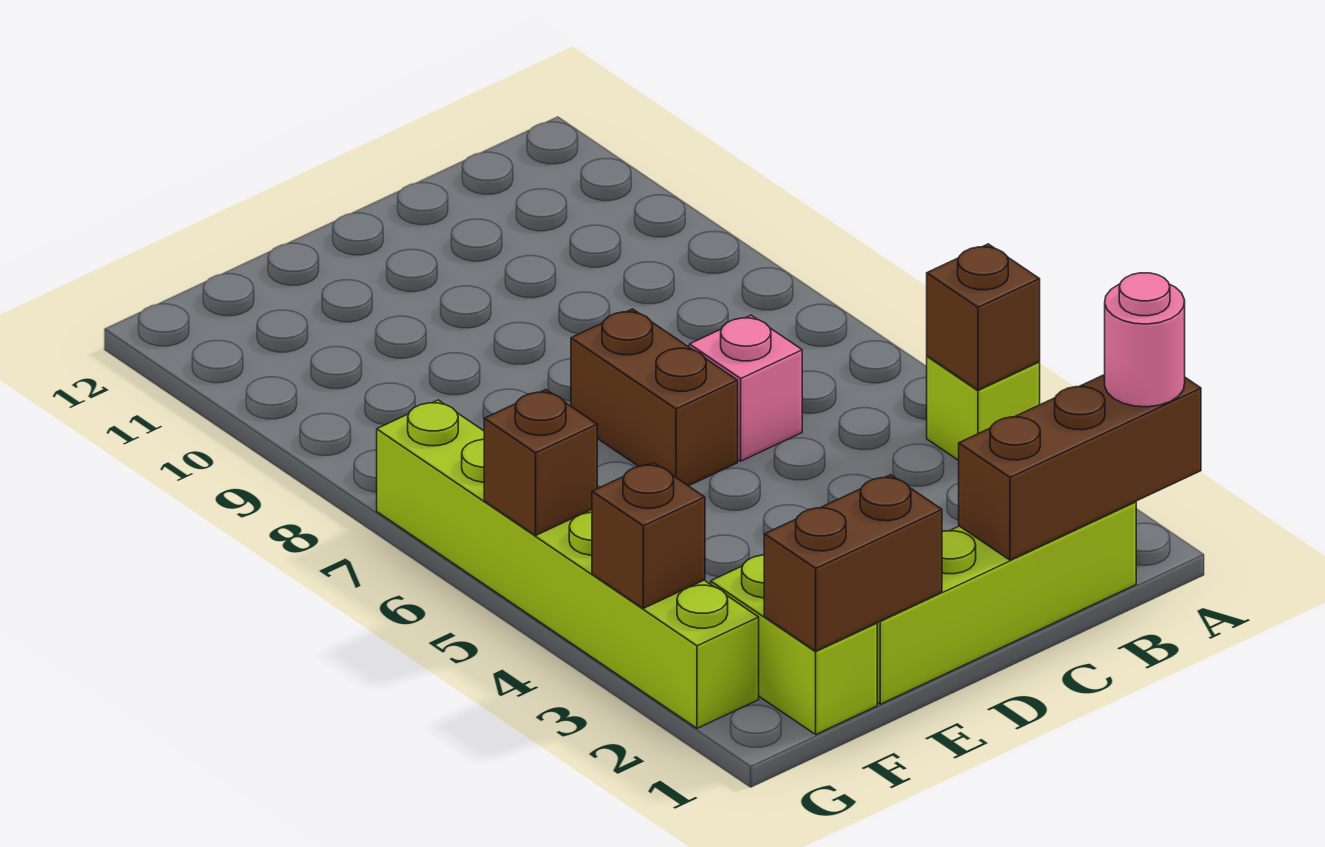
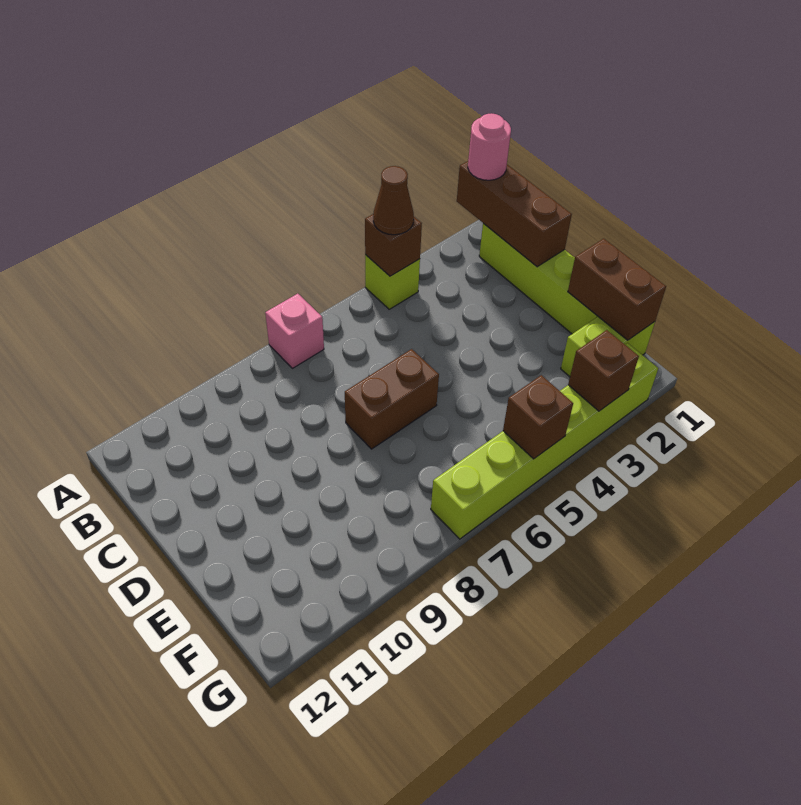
none -> brown 1x1 cone [373,166,414,235]
pink 1x1 brick [689,315,802,461] -> pink 1x1 brick moved to [265,294,324,368]

